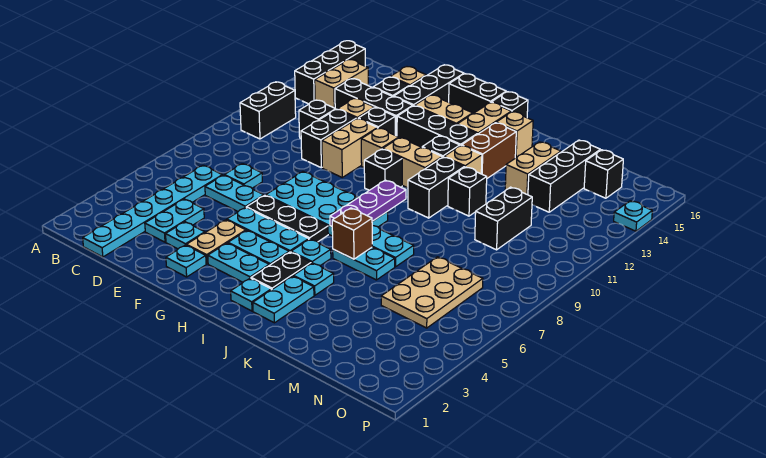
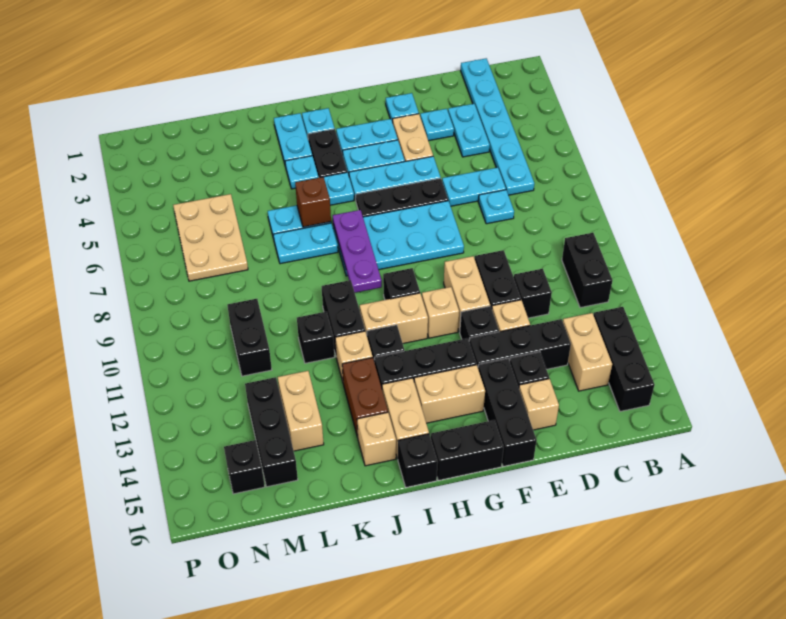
cyan 1x1 plate [614,201,652,231] -> none

